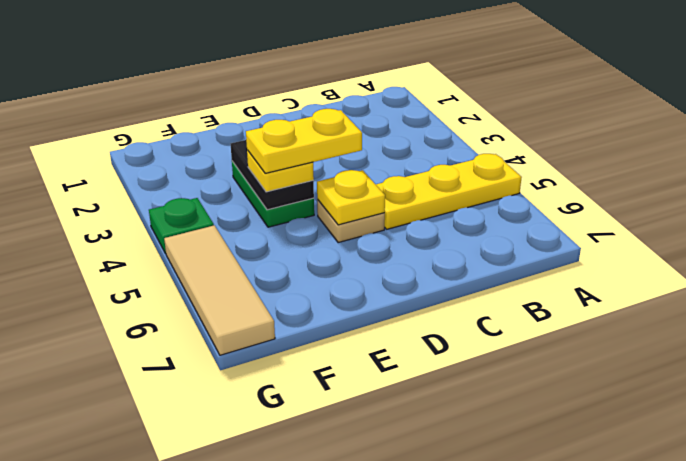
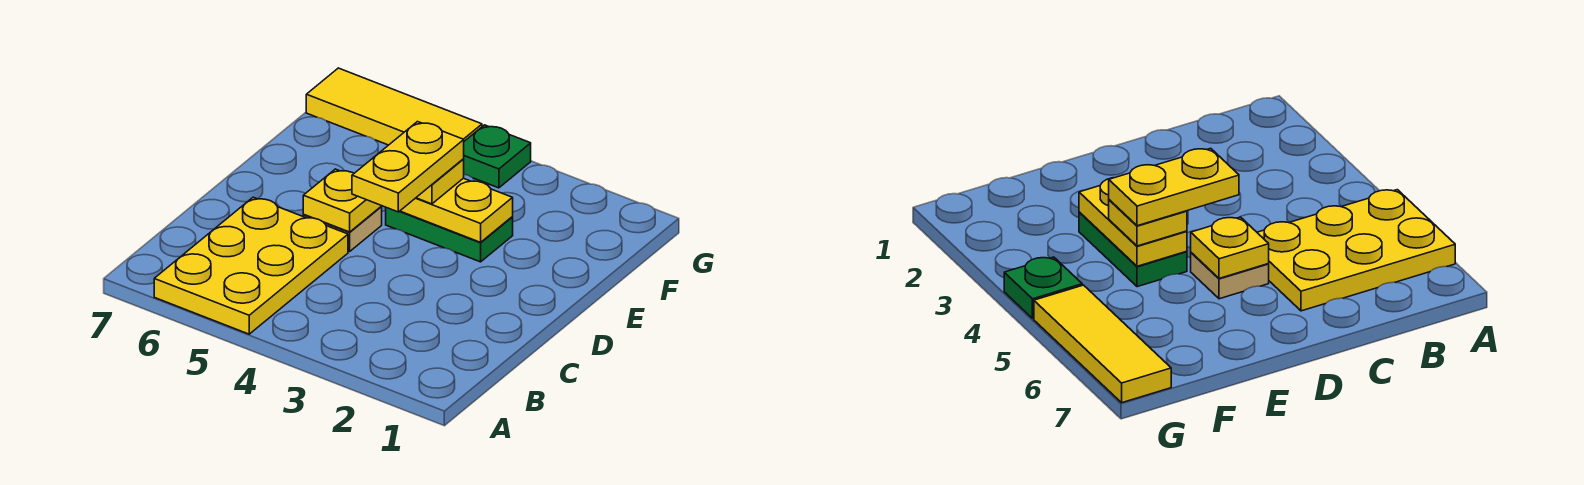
yellow 1x3 plate [376,154,522,229] -> yellow 2x3 plate [154,197,348,334]
black 1x2 plate [231,140,314,210] -> yellow 1x2 plate [400,178,513,242]
tan 1x3 tile [164,225,275,355] -> yellow 1x3 tile [306,68,482,145]

